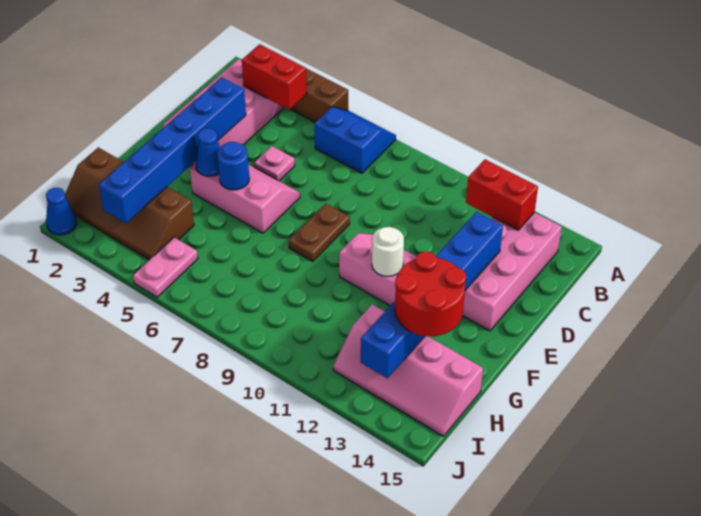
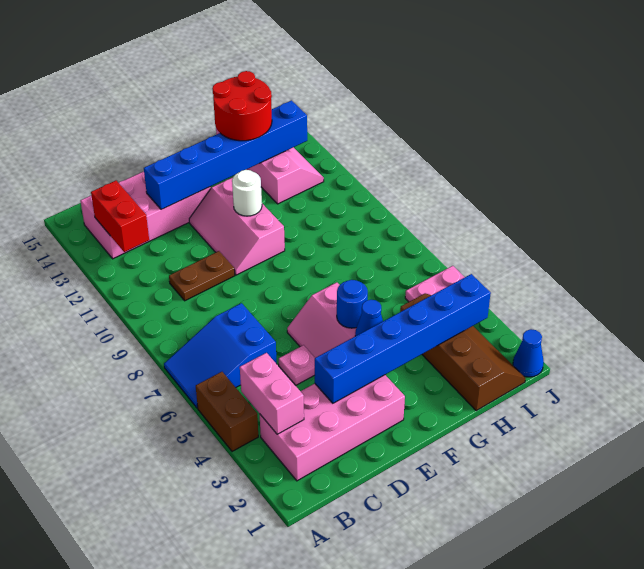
blue 2x2 slope [314,107,396,173] -> blue 2x3 slope [164,303,277,408]
red 1x2 brick [242,44,307,110] -> pink 1x2 brick [240,353,304,434]
brown 1x2 plate [289,204,350,261] -> brown 1x2 plate moved to [169,251,235,301]

